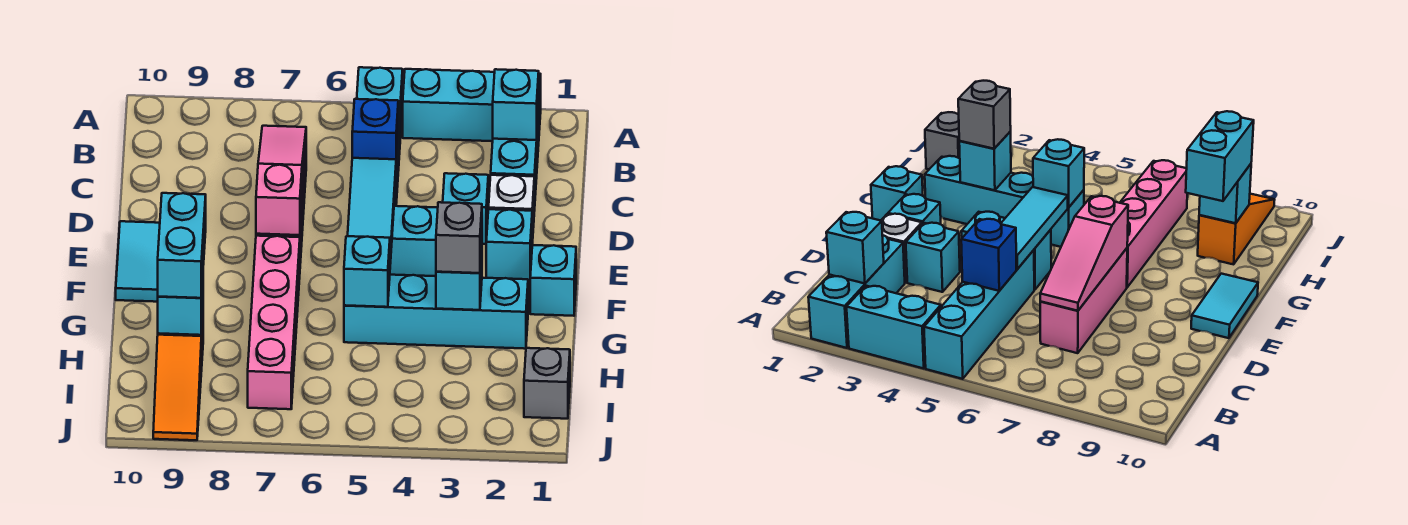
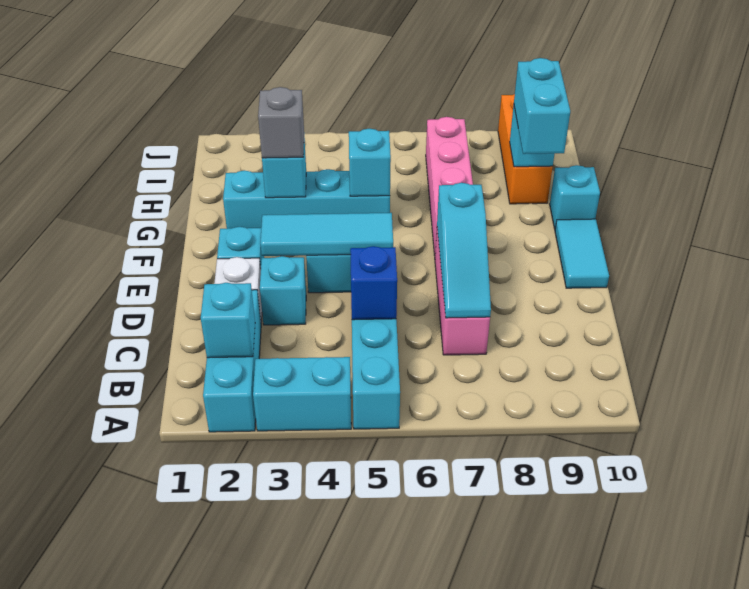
pink 1x3 slope [256,126,306,235] -> cyan 1x3 slope [437,183,491,318]
cyan 1x3 tile [348,158,396,264] -> cyan 1x3 tile turned to [260,213,393,256]
cyan 1x1 brick [530,245,576,316] -> cyan 1x1 brick moved to [550,165,600,229]
orange 1x3 slope [153,318,203,440] -> orange 1x3 brick [498,94,553,204]
grey 1x1 brick [524,348,570,419] -> none

